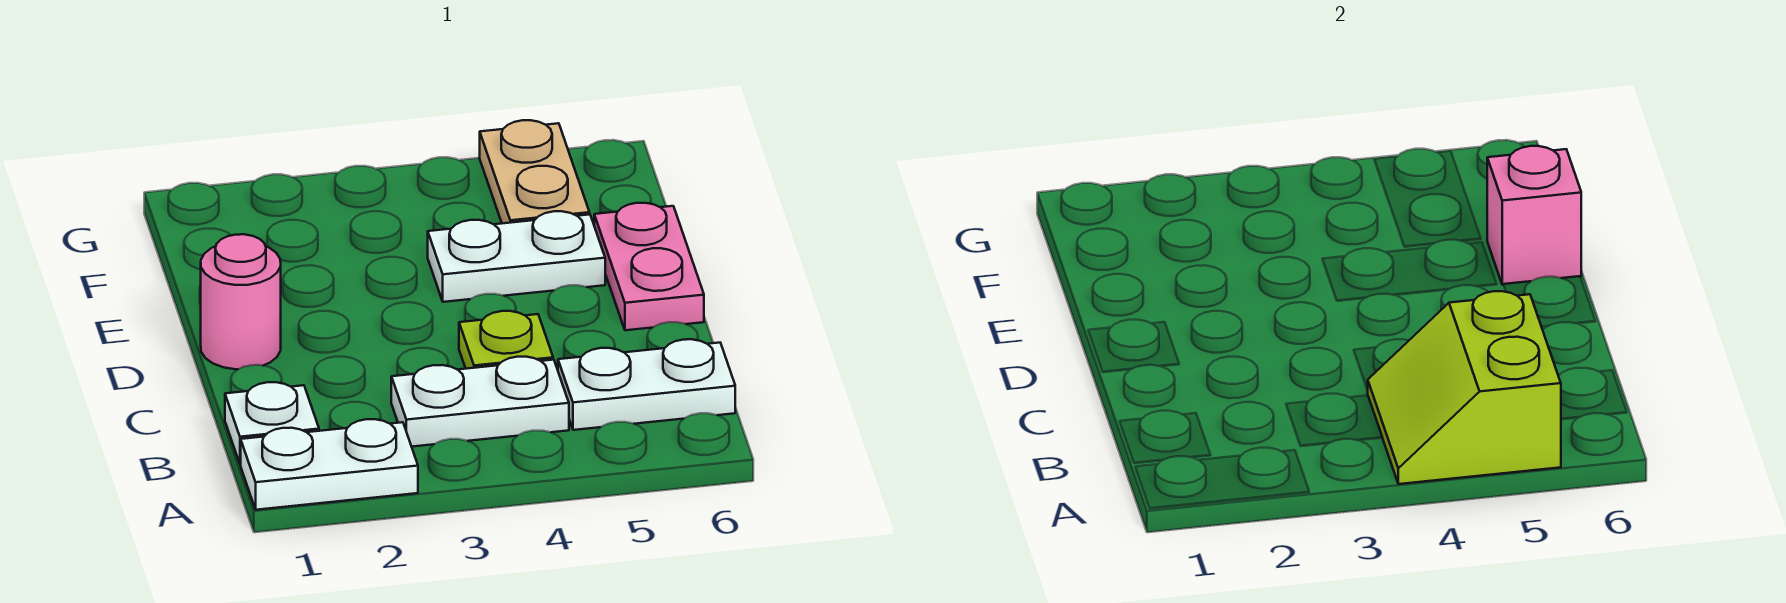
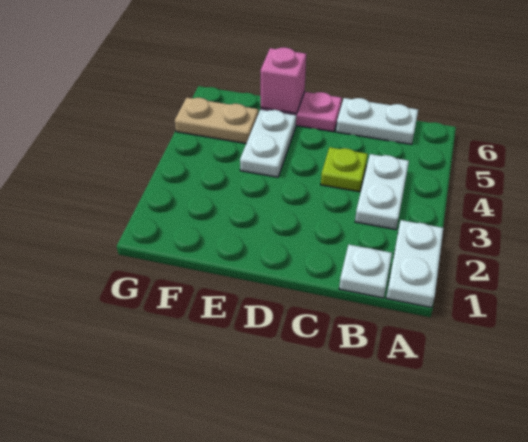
lime 2x2 slope [1367,291,1561,484] -> none
white 1x2 plate [558,339,735,430] -> white 1x2 plate turned to [336,98,418,145]
pink 1x1 round brick [201,234,281,369] -> none

